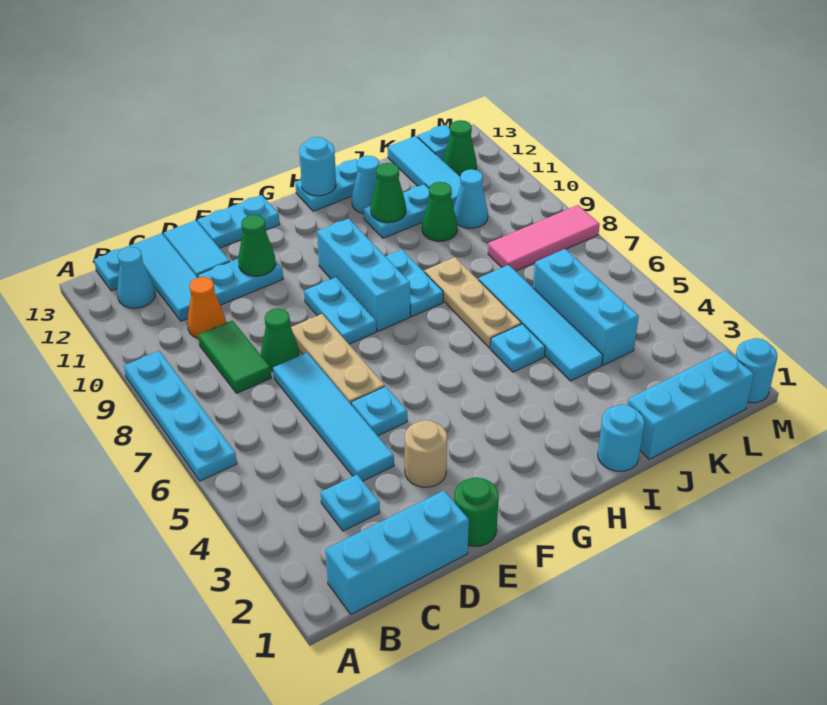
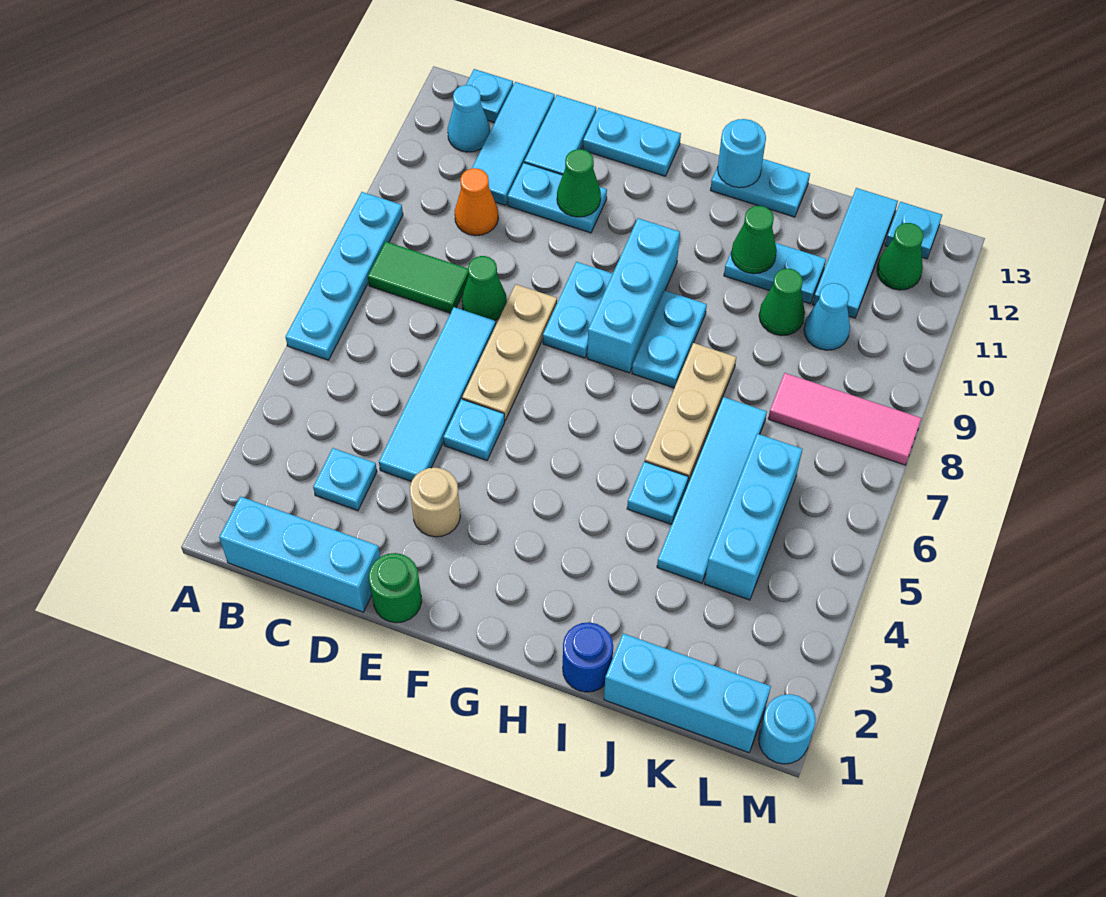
green 1x2 tile [198,320,271,393] -> green 1x2 tile turned to [368,242,469,313]
cyan 1x1 round brick [598,405,644,471] -> blue 1x1 round brick [563,622,613,692]
cyan 1x1 cone [352,156,379,214] -> none

